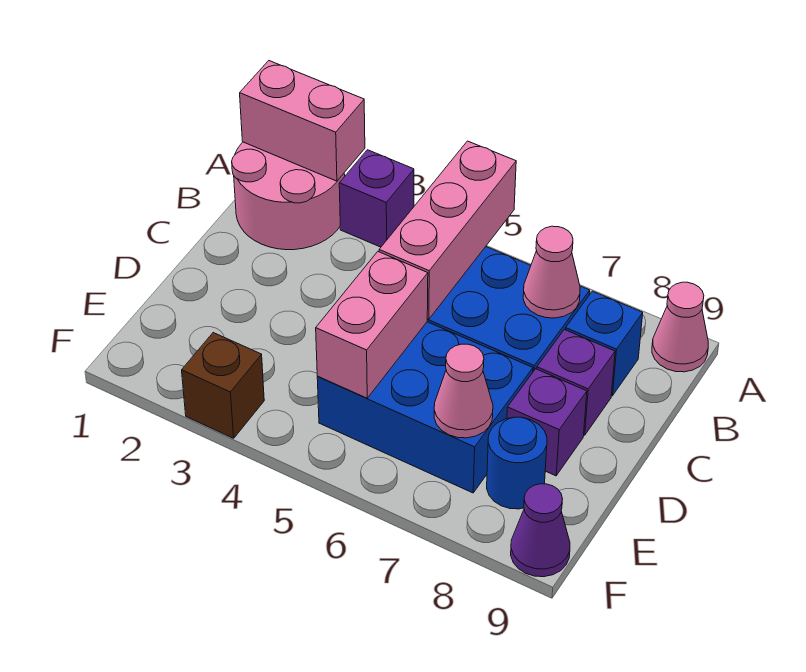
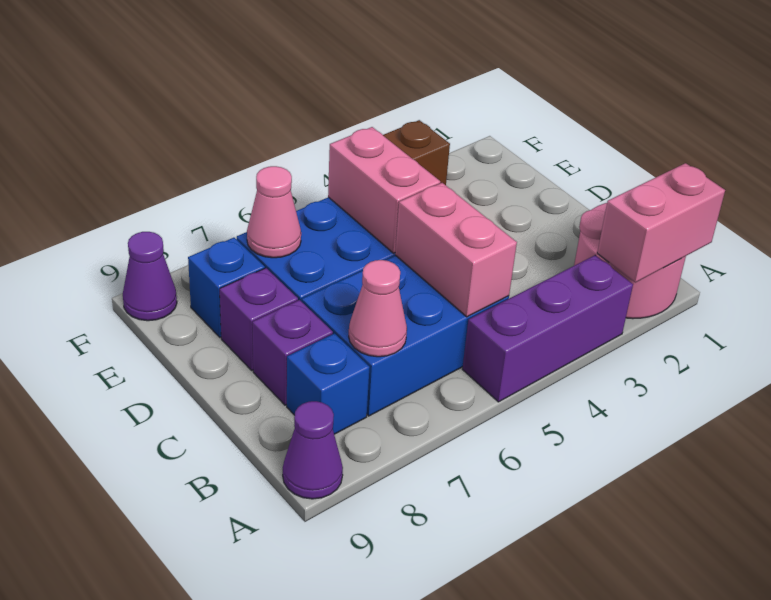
purple 1x1 brick [339,150,414,247] -> purple 1x3 brick [462,255,633,402]
pink 1x3 brick [379,141,516,319] -> pink 1x2 brick [395,183,517,317]
pink 1x1 cone [652,282,708,372] -> purple 1x1 cone [283,401,343,499]
blue 1x1 round brick [487,417,547,509] -> blue 1x1 brick [188,238,265,337]

